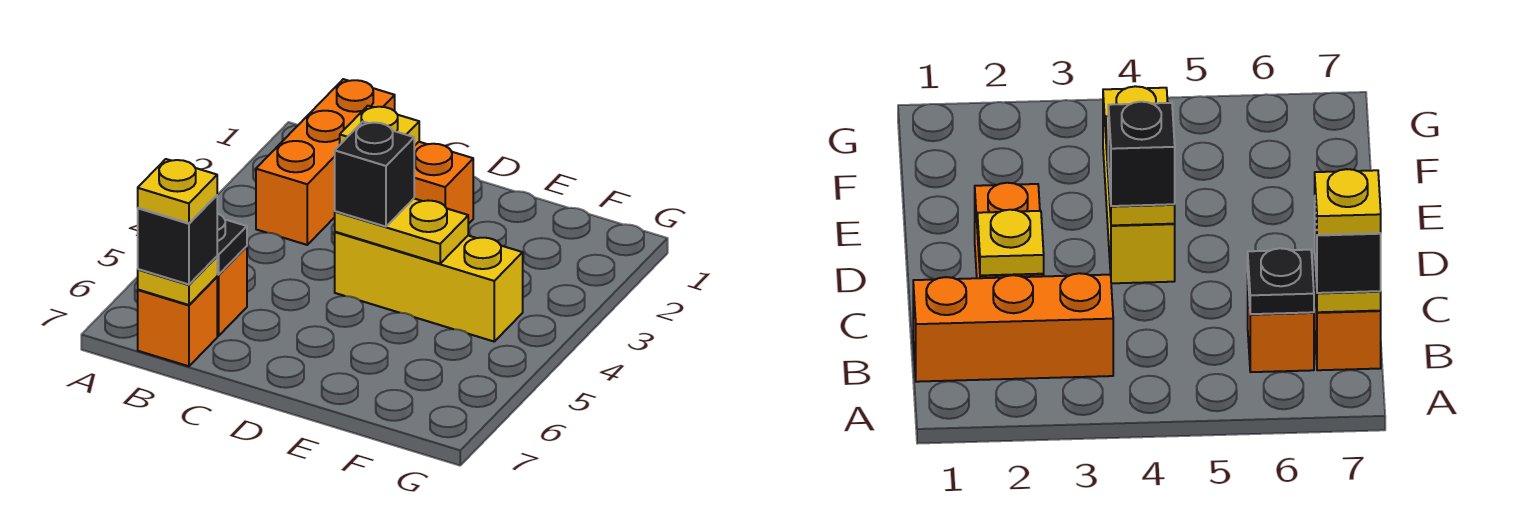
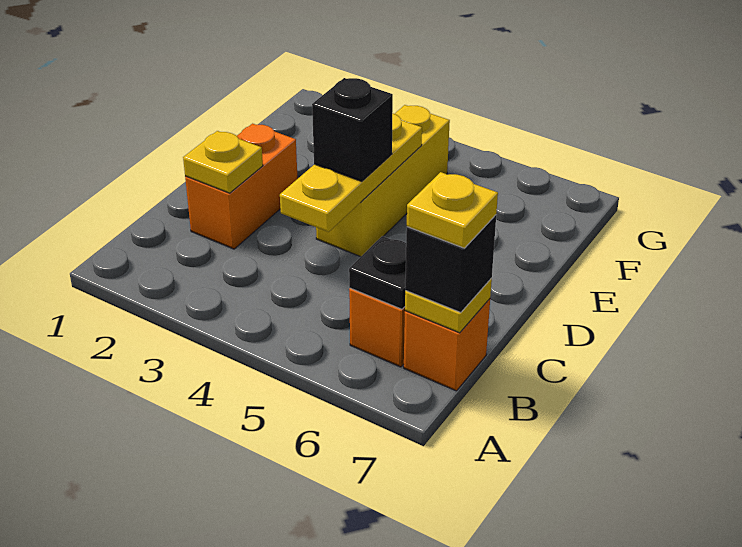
orange 1x3 brick [256,79,395,245] -> none
yellow 1x2 plate [335,199,468,264] -> yellow 1x3 plate [280,113,422,232]

